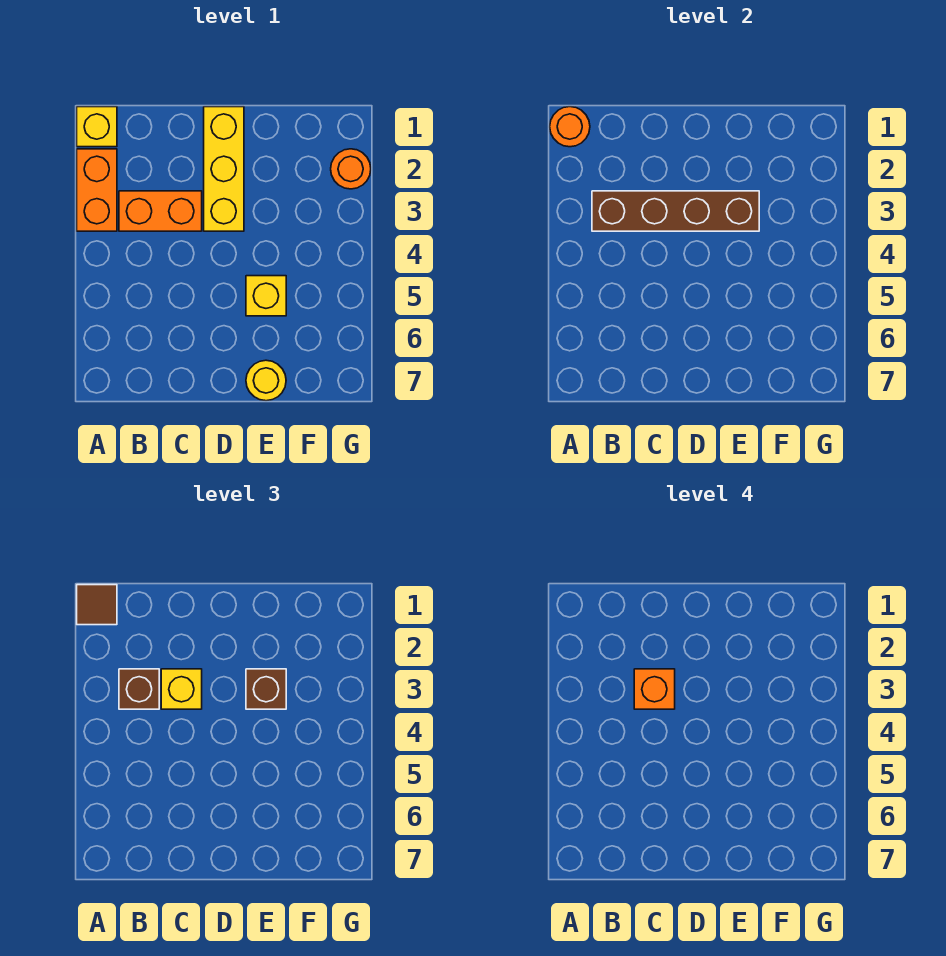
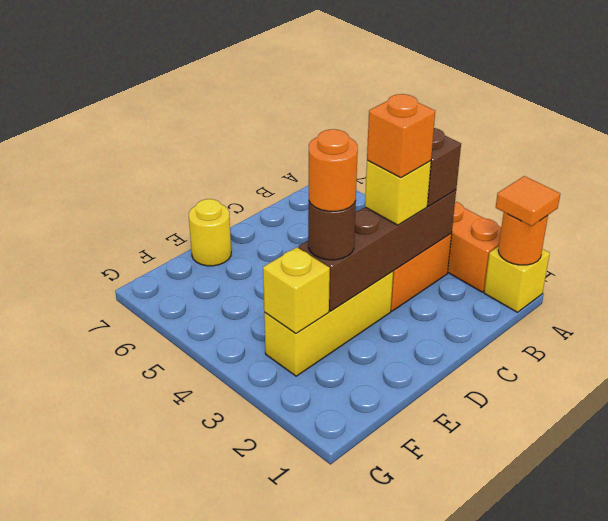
brown 1x1 tile [77,585,117,625] -> orange 1x1 tile [496,176,560,226]
yellow 1x3 brick [204,107,244,231] -> yellow 1x3 brick turned to [264,271,393,376]
brown 1x1 brick [246,669,286,709] -> brown 1x1 round brick [308,202,356,260]
yellow 1x1 brick [246,276,286,316] -> yellow 1x1 brick moved to [263,247,330,333]
orange 1x1 round brick [331,149,371,189] -> orange 1x1 round brick moved to [309,129,358,211]

